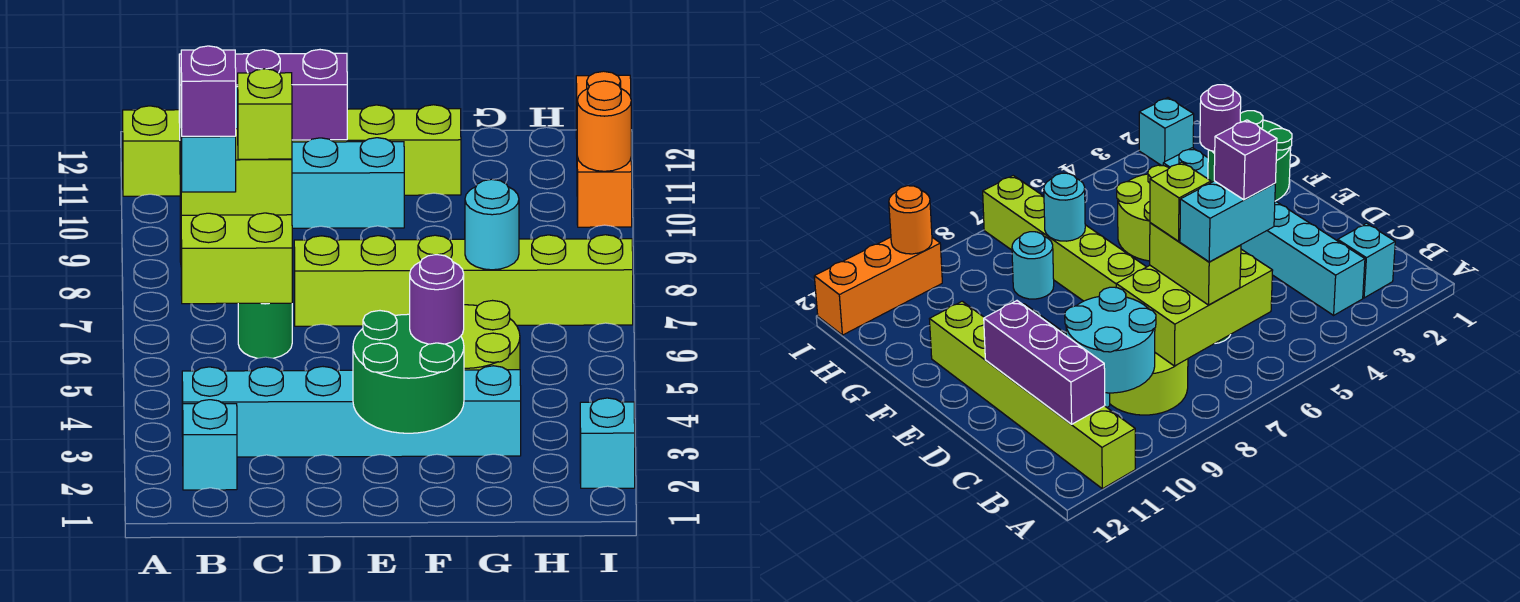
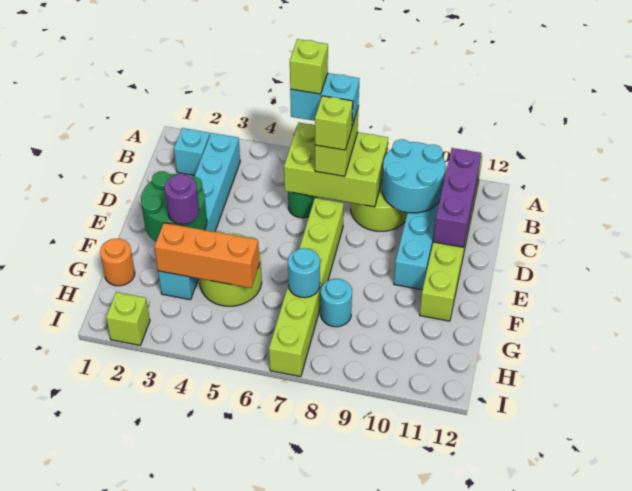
purple 1x1 brick [181,46,236,136] -> lime 1x1 brick [290,39,328,94]
cyan 1x1 brick [580,398,635,488] -> lime 1x1 brick [106,292,150,345]
orange 1x3 brick [576,71,632,227] -> orange 1x3 brick moved to [154,223,259,288]
orange 1x1 round brick [577,81,631,171] -> orange 1x1 round brick moved to [100,239,135,286]

